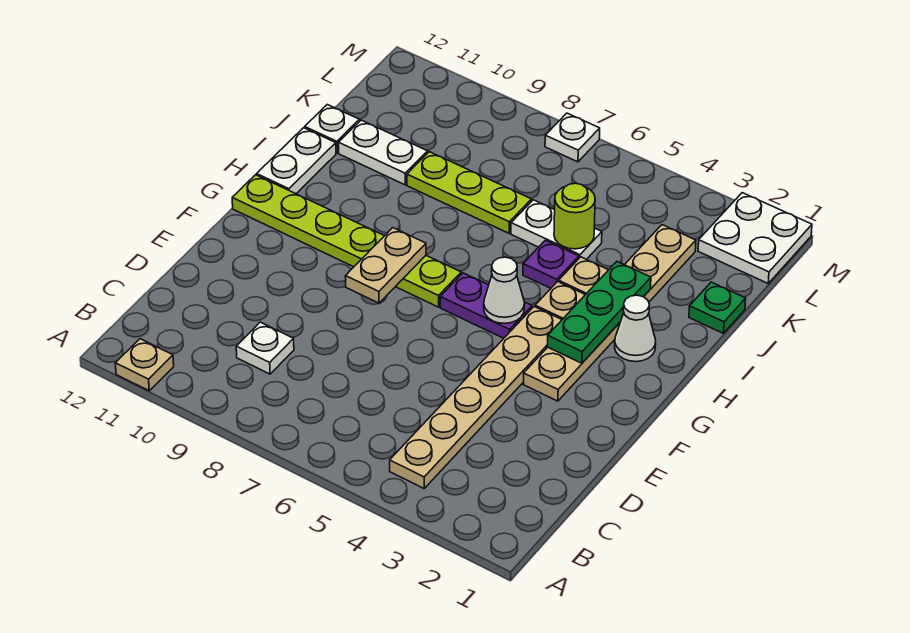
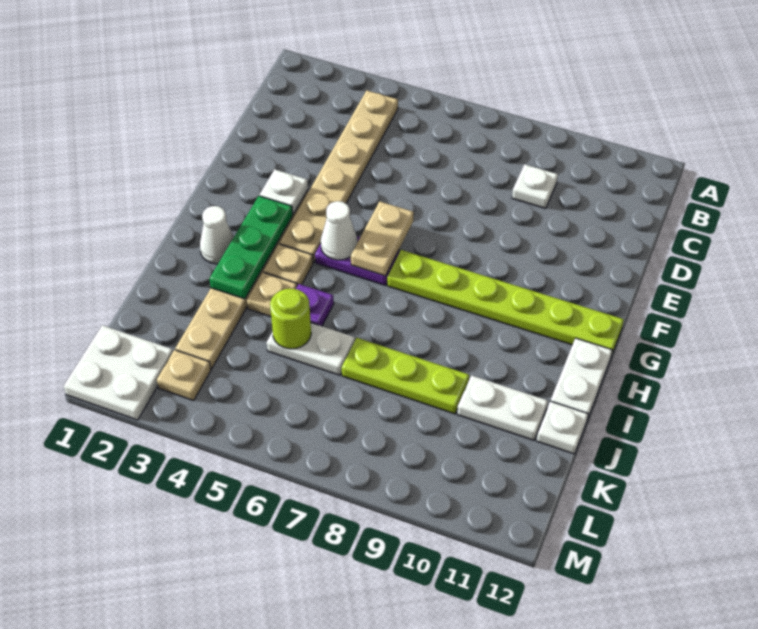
tan 1x1 plate [115,339,174,391] -> tan 1x1 plate moved to [157,350,211,401]
tan 1x2 plate [345,228,426,303] -> tan 1x2 plate moved to [351,201,414,276]
green 1x1 plate [689,282,746,334] -> none
white 1x1 plate [545,113,600,162] -> white 1x1 plate moved to [260,169,308,214]

